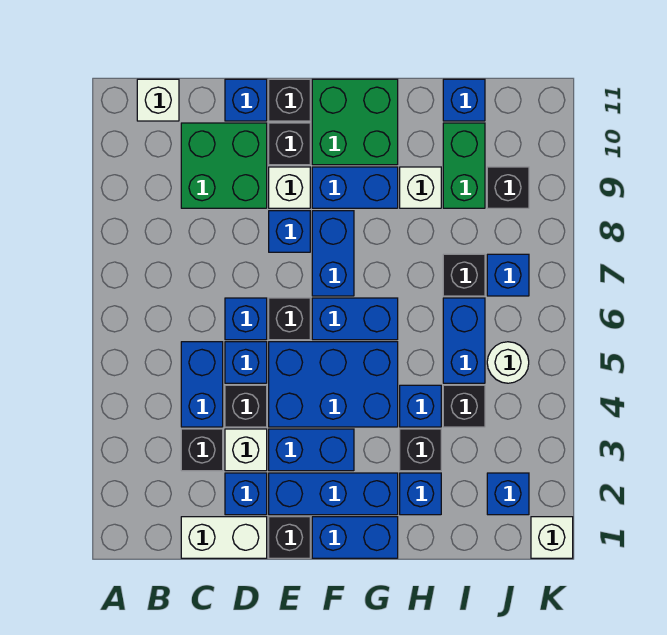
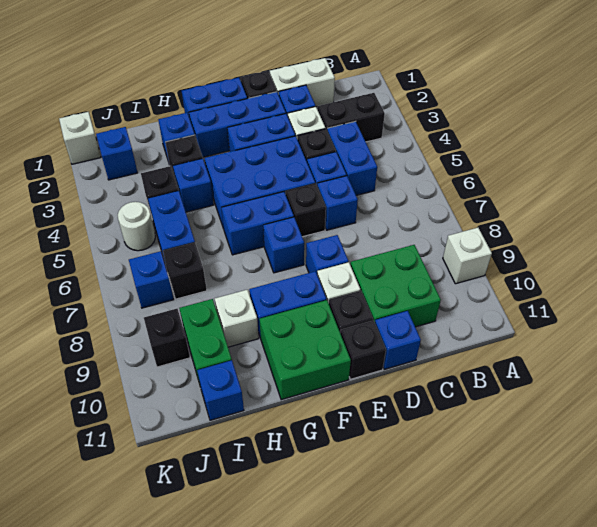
white 1x1 brick [137,79,179,121] -> white 1x1 brick moved to [443,228,492,284]
black 1x1 brick [181,429,223,471] -> black 1x2 brick [317,93,385,142]
blue 1x2 brick [312,211,354,296] -> blue 1x1 brick [263,217,304,273]

